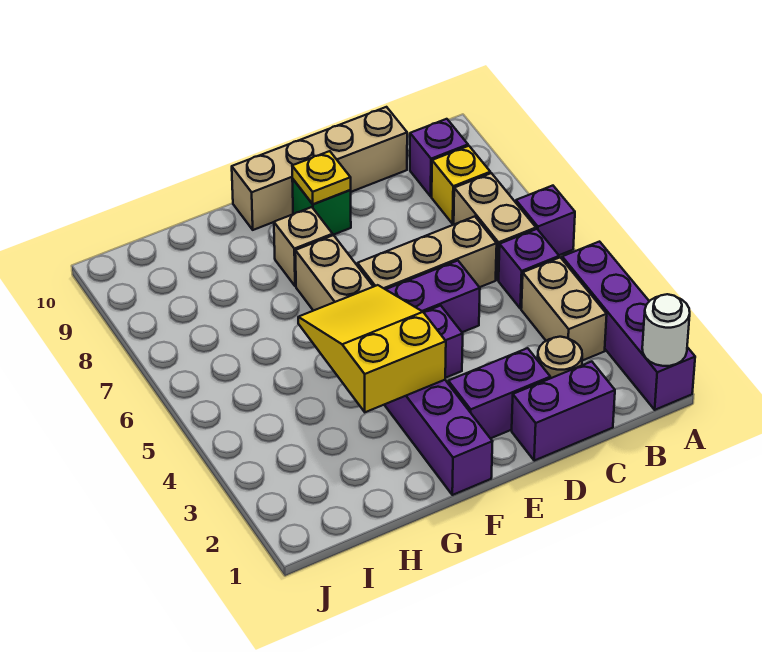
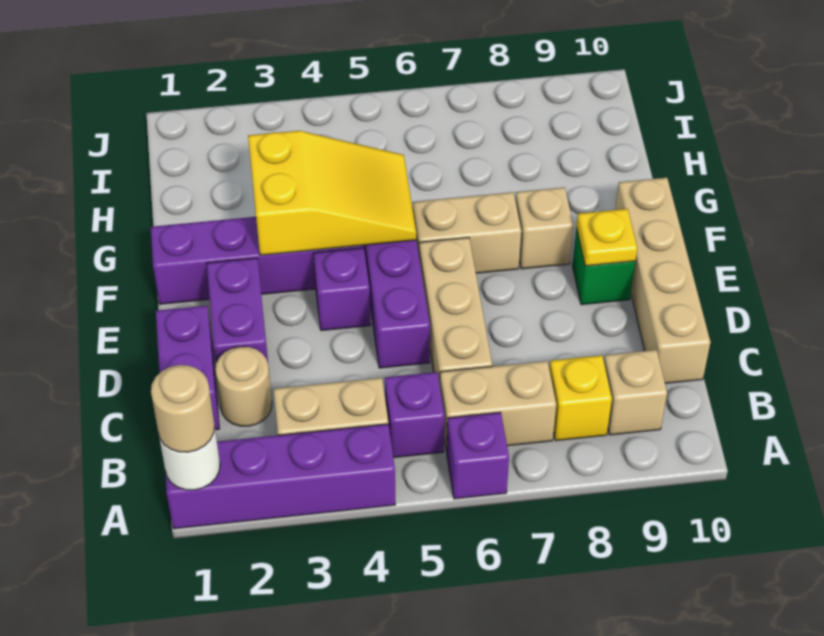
none -> tan 1x1 round brick [151,365,215,452]
purple 1x1 brick [410,119,468,196] -> tan 1x1 brick [604,350,667,435]

